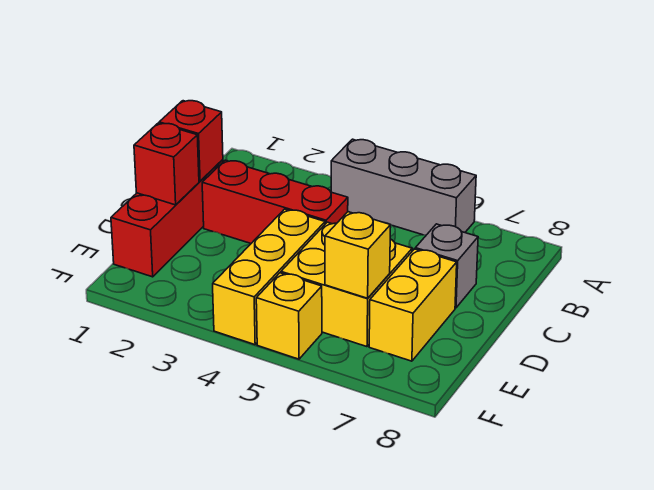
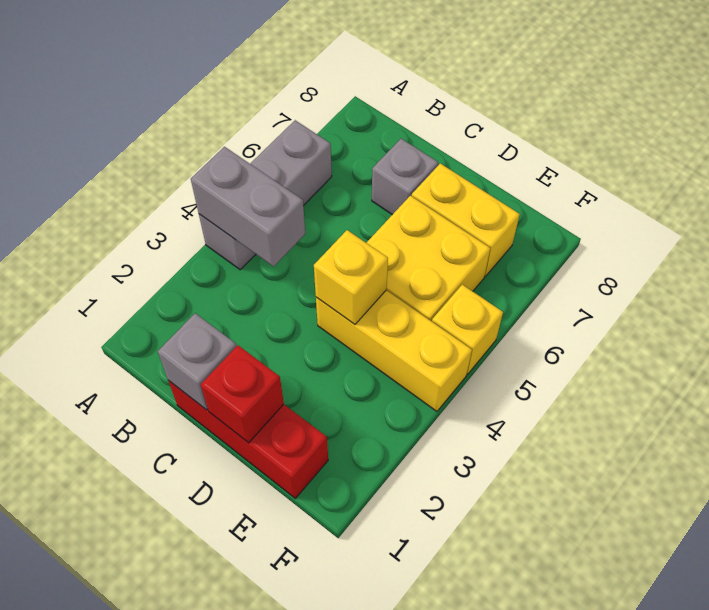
none -> grey 1x2 brick [191,147,305,266]
red 1x1 brick [159,101,223,181] -> grey 1x1 brick [158,313,236,410]
red 1x3 brick [202,160,348,243] -> none
yellow 1x1 brick [325,212,391,298] -> yellow 1x1 brick moved to [314,230,388,324]

